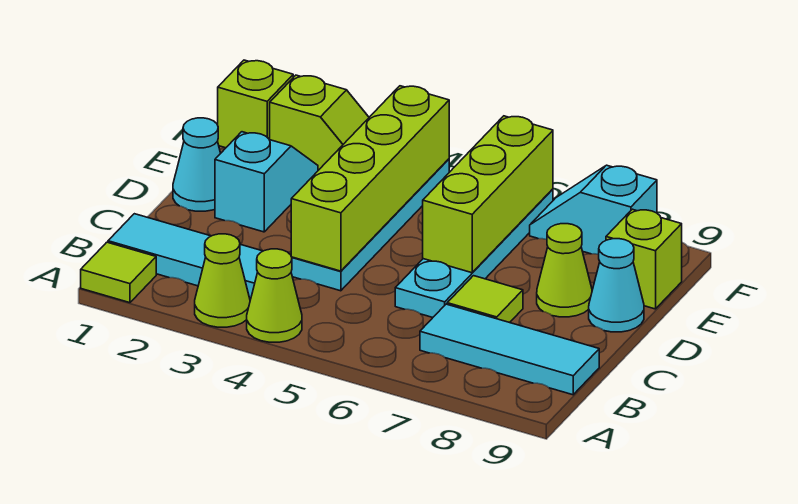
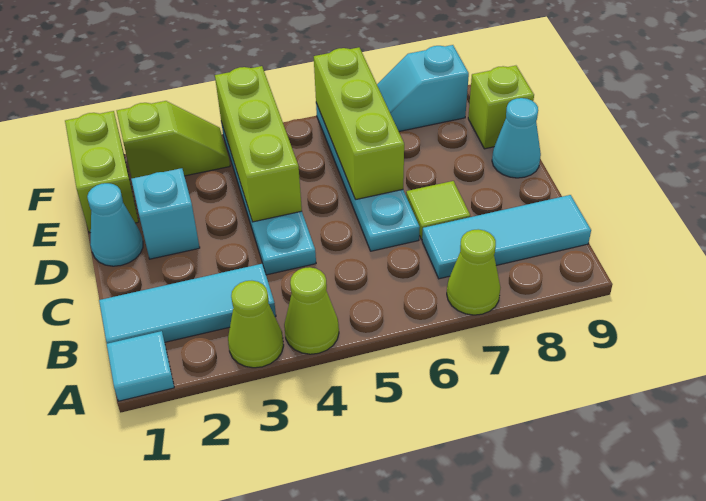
lime 1x1 tile [81,242,156,303] -> cyan 1x1 tile [107,331,174,401]
lime 1x4 brick [291,86,449,271] -> lime 1x3 brick [215,66,302,222]
lime 1x1 cone [537,224,592,317] -> lime 1x1 cone moved to [447,229,500,315]
lime 1x1 brick [218,60,293,148] -> lime 1x2 brick [65,111,139,233]

